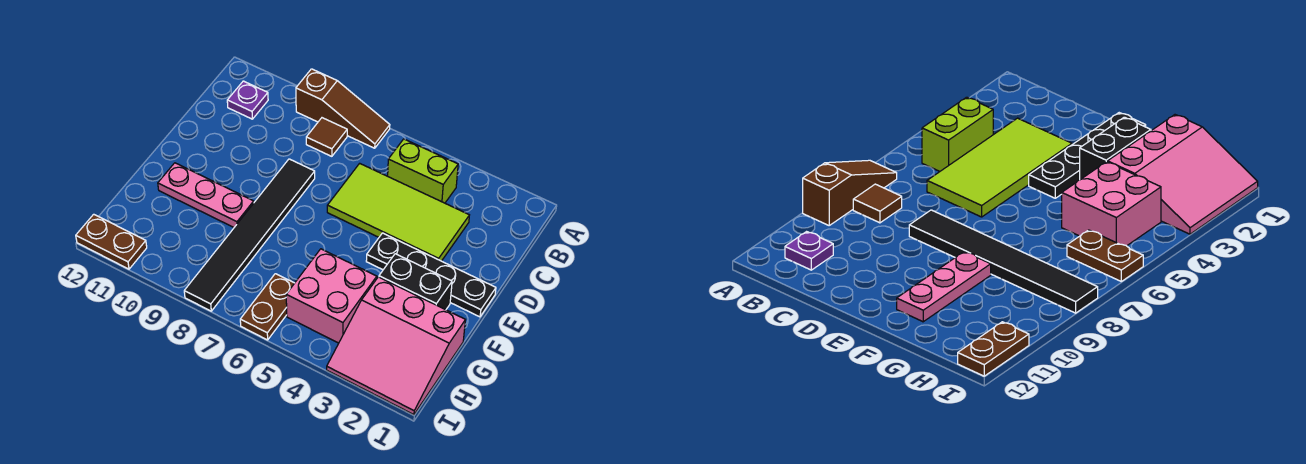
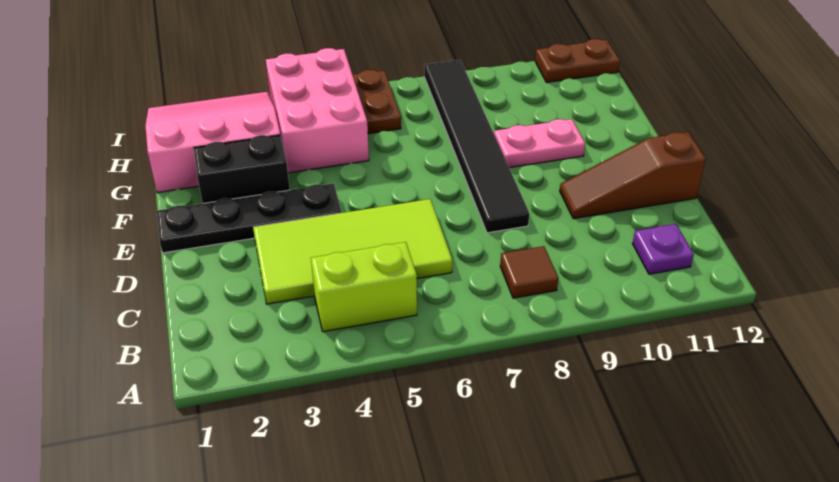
brown 1x3 slope [296,69,390,148] -> brown 1x3 slope moved to [560,132,706,219]
pink 1x3 plate [158,163,254,227] -> pink 1x2 plate [494,119,585,168]
pink 2x2 brick [286,249,377,343] -> pink 2x3 brick [266,48,369,173]

